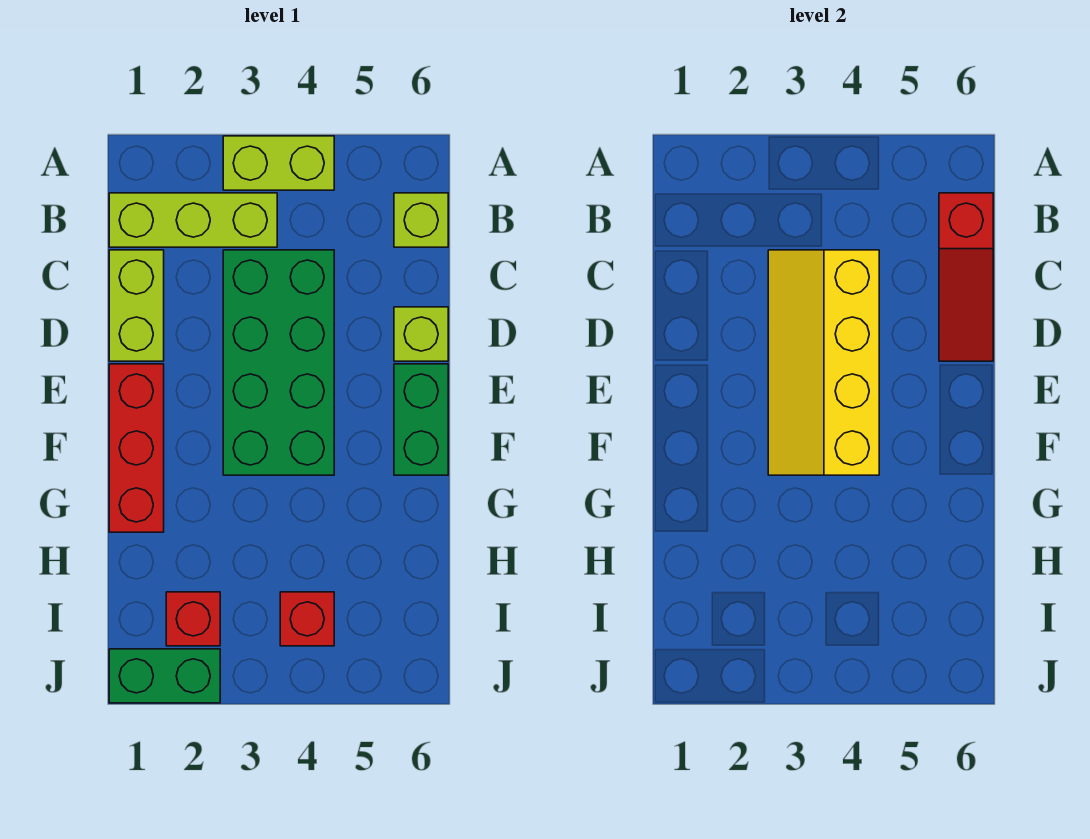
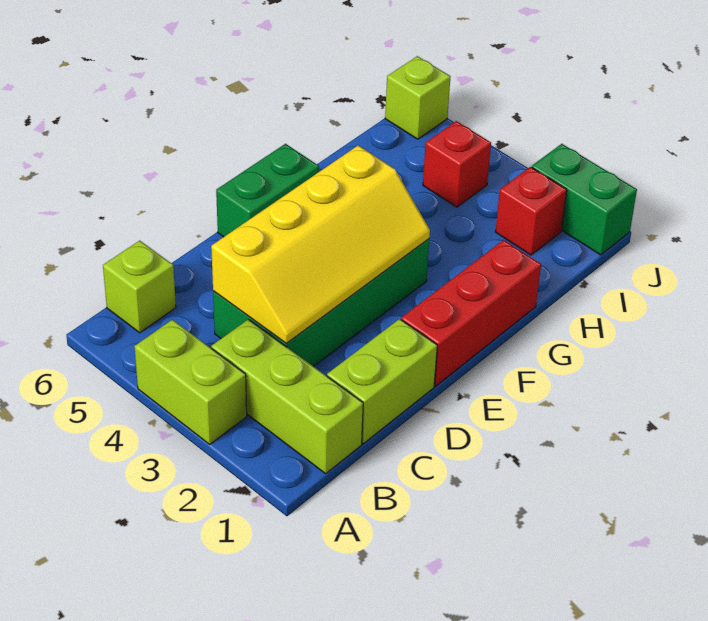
red 1x3 slope [939,193,993,361] -> none
lime 1x1 brick [394,307,448,361] -> lime 1x1 brick moved to [385,56,451,139]

